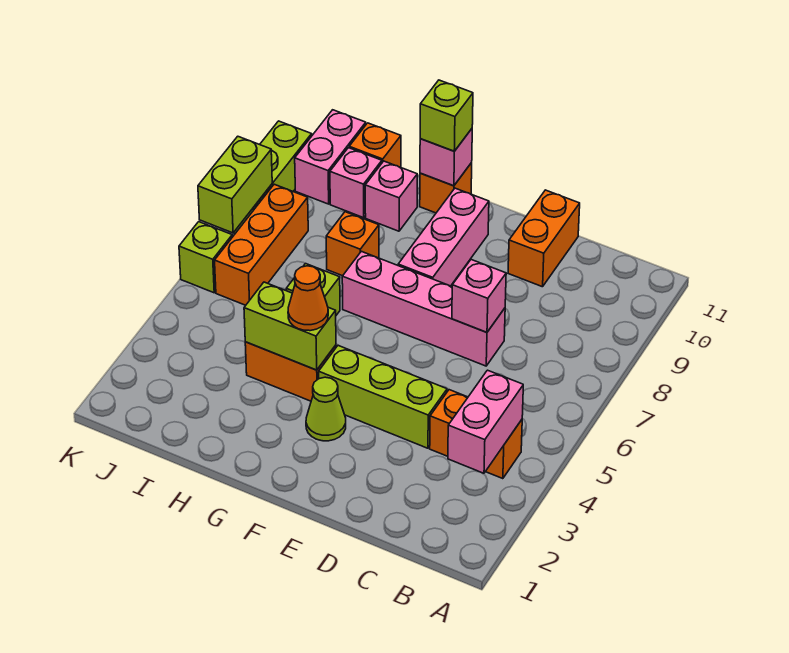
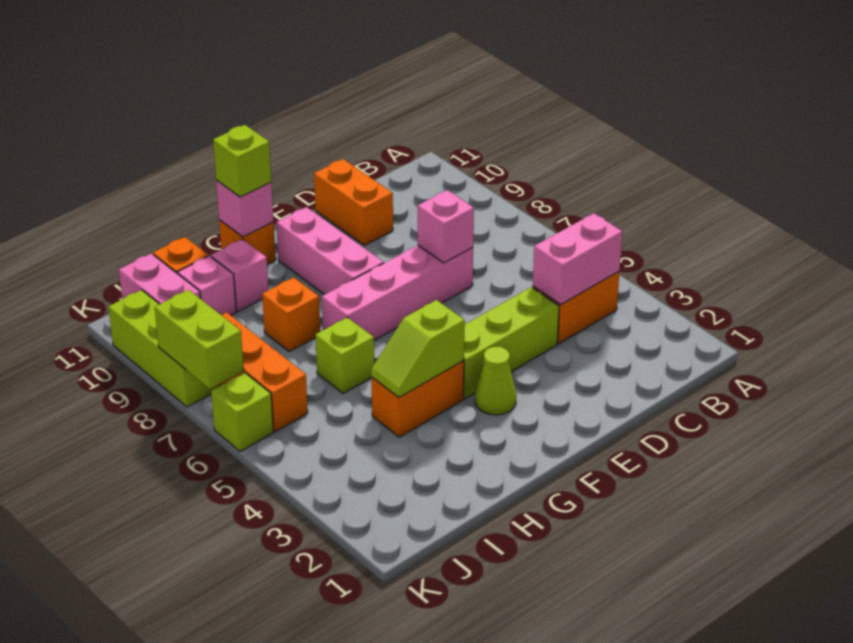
pink 1x2 brick [448,370,523,473] -> pink 1x2 brick turned to [533,213,622,305]
lime 1x2 brick [244,282,336,370] -> lime 1x2 slope [371,300,465,397]
orange 1x1 cone [288,266,328,331] -> none

